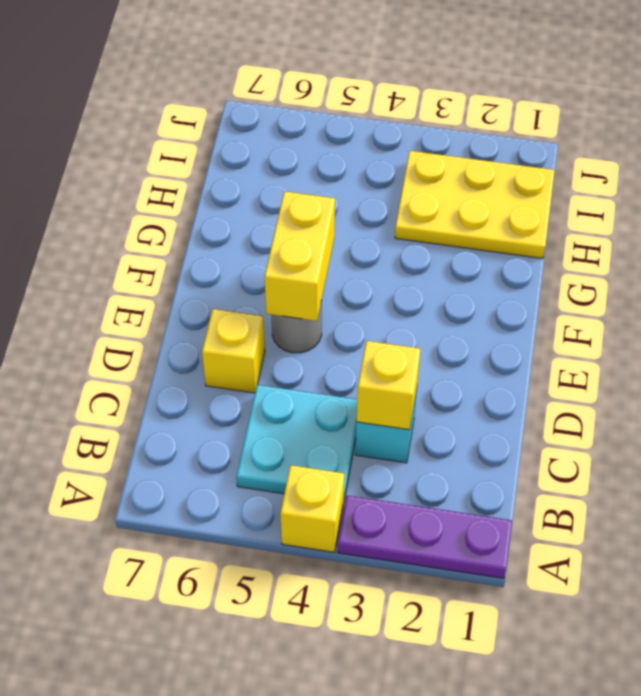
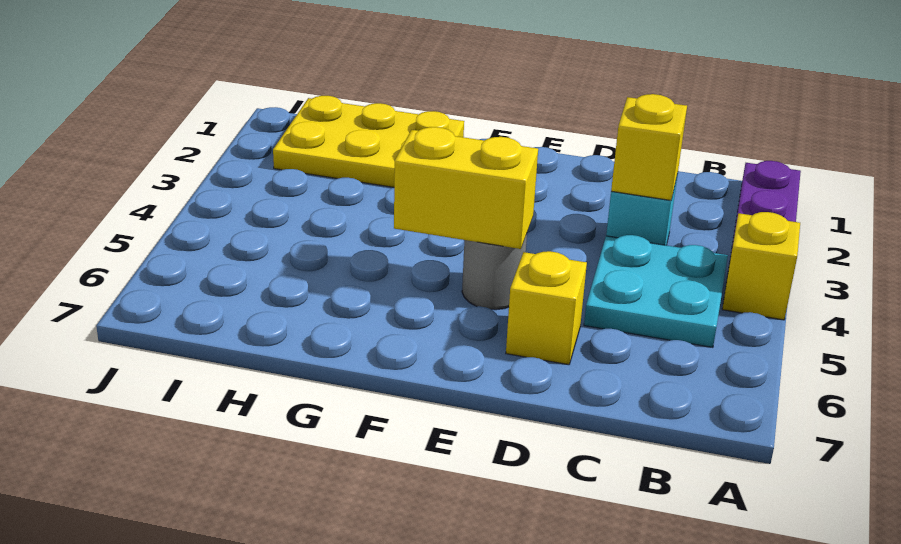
yellow 2x3 plate [395,151,555,259] -> yellow 2x3 plate turned to [273,96,464,187]

